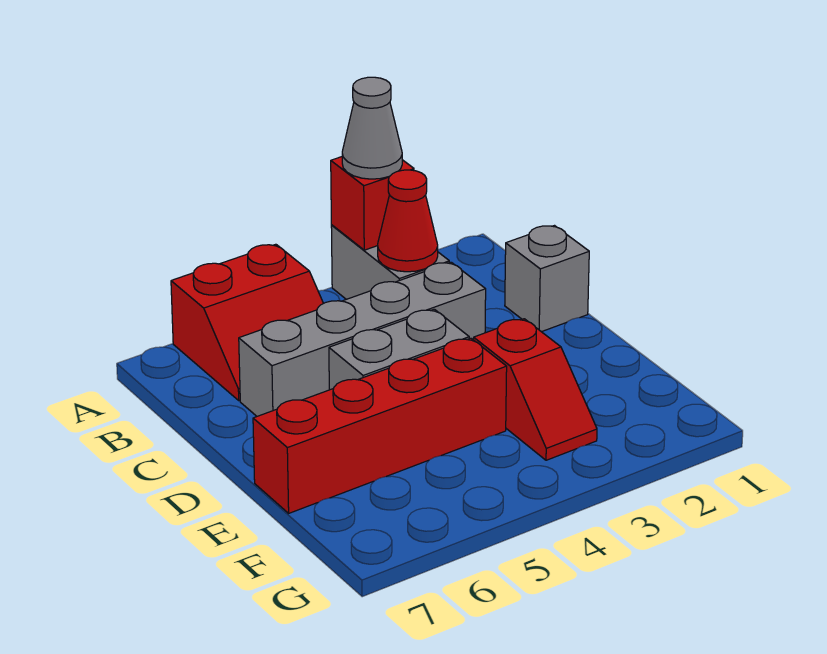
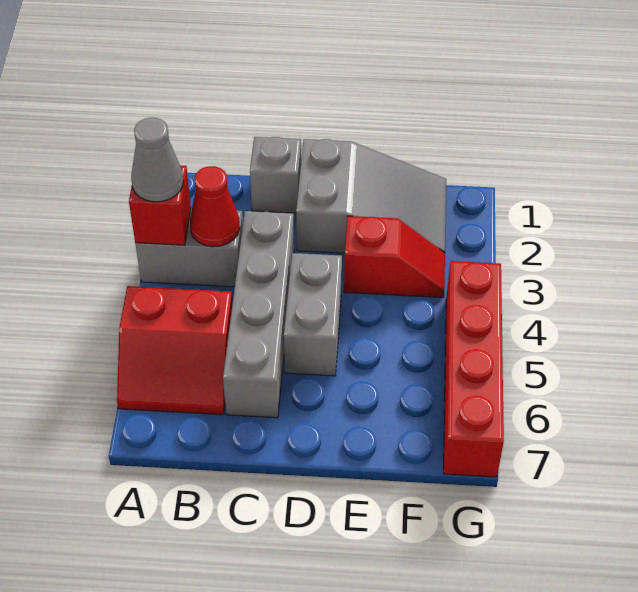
red 2x2 slope [171,244,323,401] -> red 2x2 slope turned to [117,286,233,415]
none -> grey 2x3 slope [296,139,446,253]
red 1x4 brick [253,338,507,513] -> red 1x4 brick moved to [444,261,504,477]

